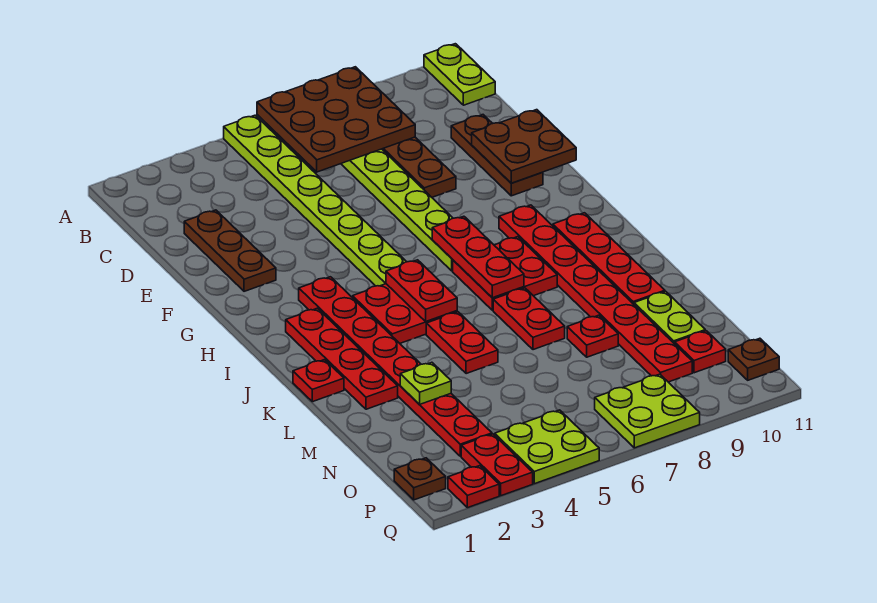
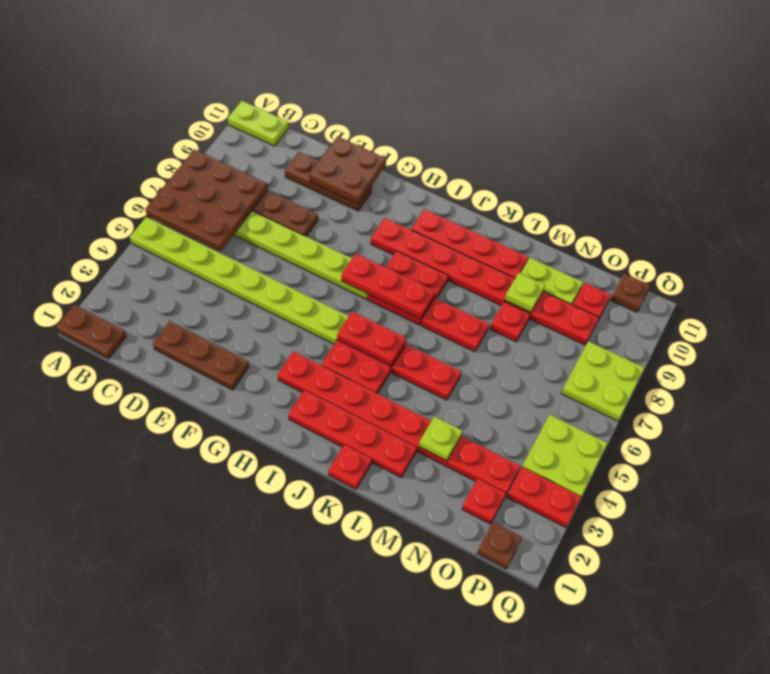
none -> brown 1x2 plate [56,304,126,359]
none -> lime 1x1 plate [505,273,545,312]
red 1x1 plate [448,466,499,508] -> red 1x1 plate moved to [462,479,506,524]

